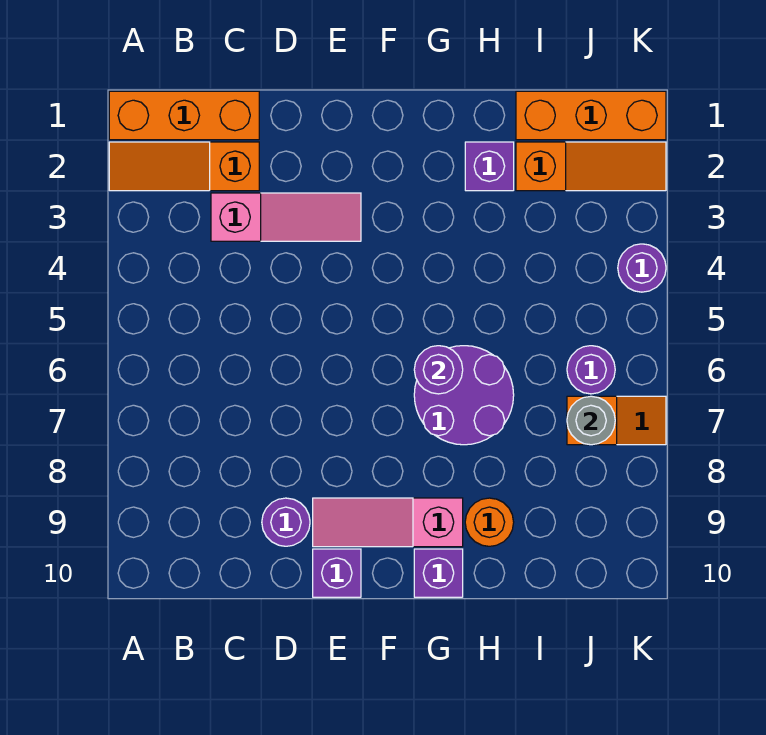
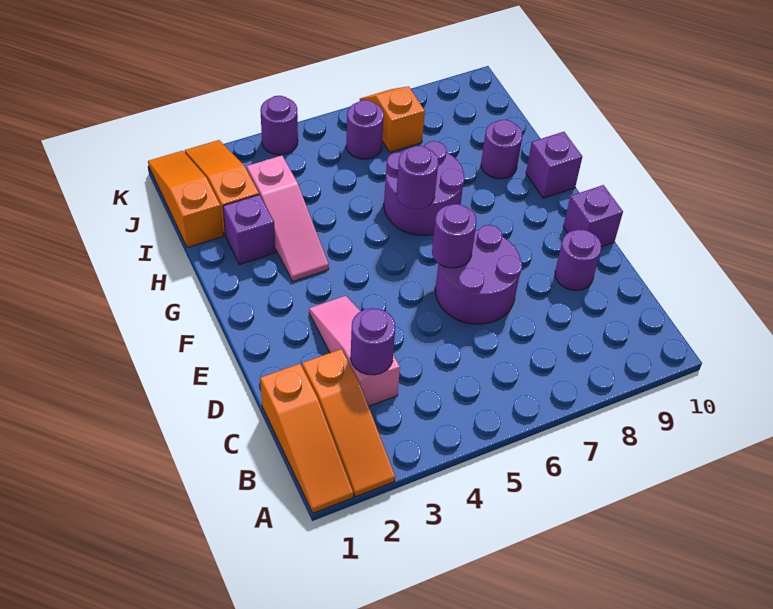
orange 1x3 brick [109,91,259,140] -> orange 1x3 slope [260,364,353,513]
none -> purple 1x1 round brick [351,308,395,375]
none -> purple 2x2 round brick [435,225,522,324]
none -> purple 1x1 round brick [432,204,476,268]
pink 1x3 slope [313,498,463,547] -> pink 1x3 slope moved to [247,155,329,281]
orange 1x1 round brick [465,498,514,546] -> purple 1x1 round brick [481,120,522,179]
orange 1x3 brick [516,91,666,140] -> orange 1x3 slope [148,151,223,248]
grey 1x1 round brick [567,396,615,445] -> none

